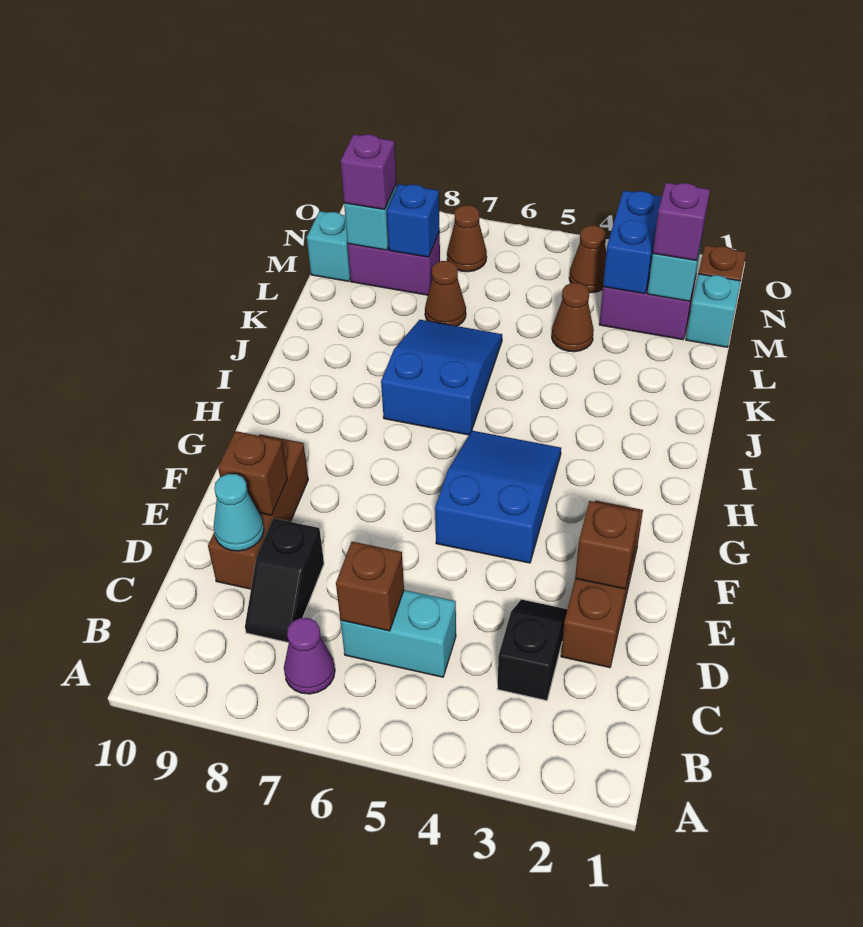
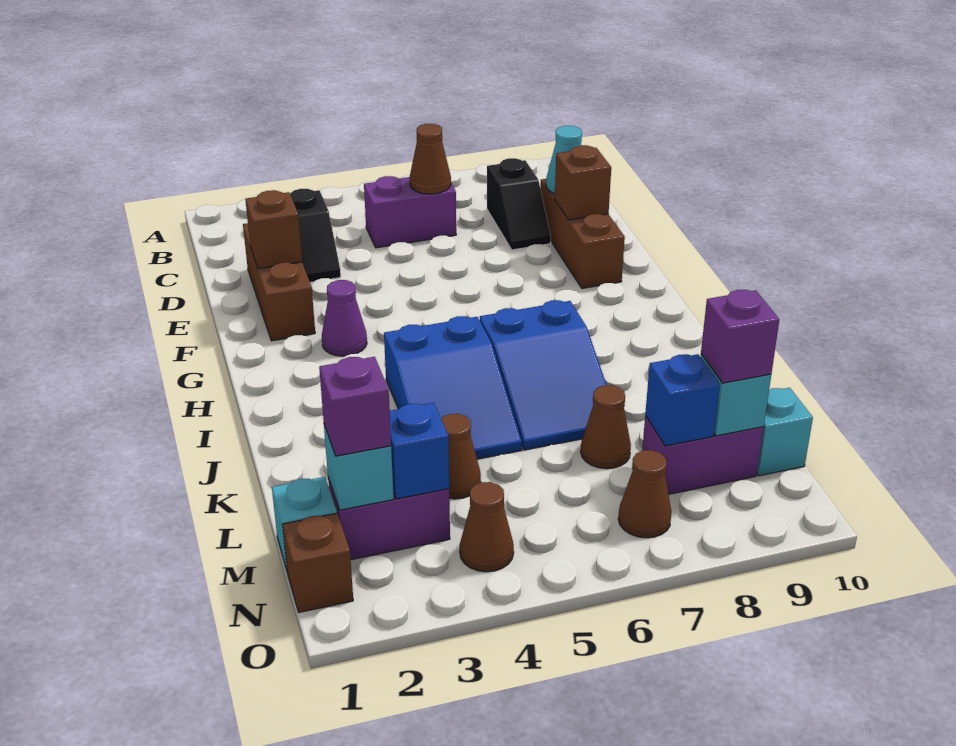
purple 1x1 cone [284,618,335,694] -> purple 1x1 cone moved to [322,280,367,356]
cyan 1x2 brick [341,590,456,677] -> purple 1x2 brick [364,176,456,248]
brown 1x1 brick [336,542,404,631] -> brown 1x1 cone [410,124,451,194]
black 1x2 slope [245,518,324,643] -> black 1x2 slope turned to [487,158,551,250]
blue 2x3 slope [435,431,561,563] -> blue 2x3 slope moved to [384,316,522,459]
blue 1x2 brick [603,190,662,294] -> blue 1x1 brick [390,403,449,499]

